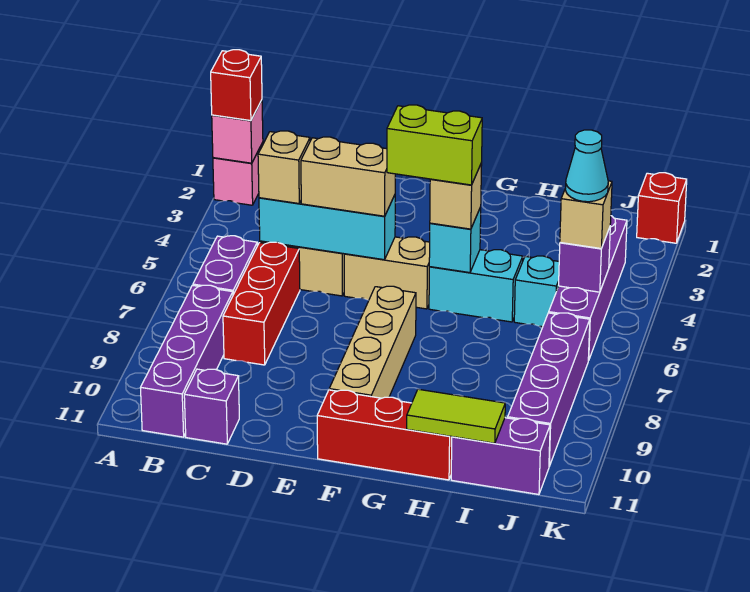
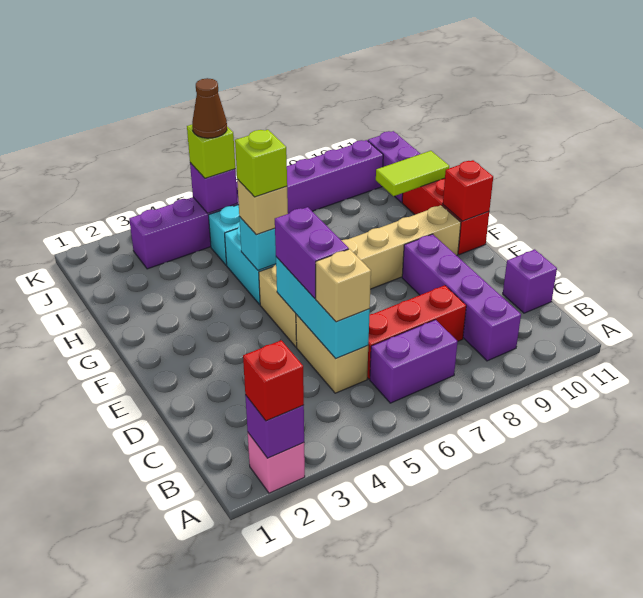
pink 1x1 brick [212,100,263,163] -> purple 1x1 brick [245,395,304,458]
purple 1x4 brick [141,285,233,437] -> purple 1x4 brick turned to [402,234,521,361]
tan 1x2 brick [301,137,395,216] -> purple 1x2 brick [275,207,349,298]
lime 1x2 brick [387,105,482,185] -> lime 1x1 brick [235,130,287,197]
lime 1x2 tile [407,389,505,443] -> lime 1x2 tile turned to [376,151,449,196]
tan 1x1 brick [560,181,612,248] -> lime 1x1 brick [187,125,235,178]
cyan 1x1 cone [565,130,608,202] -> brown 1x1 cone [192,78,227,138]
red 1x1 brick [637,173,687,243] -> red 1x1 brick moved to [443,160,493,221]

